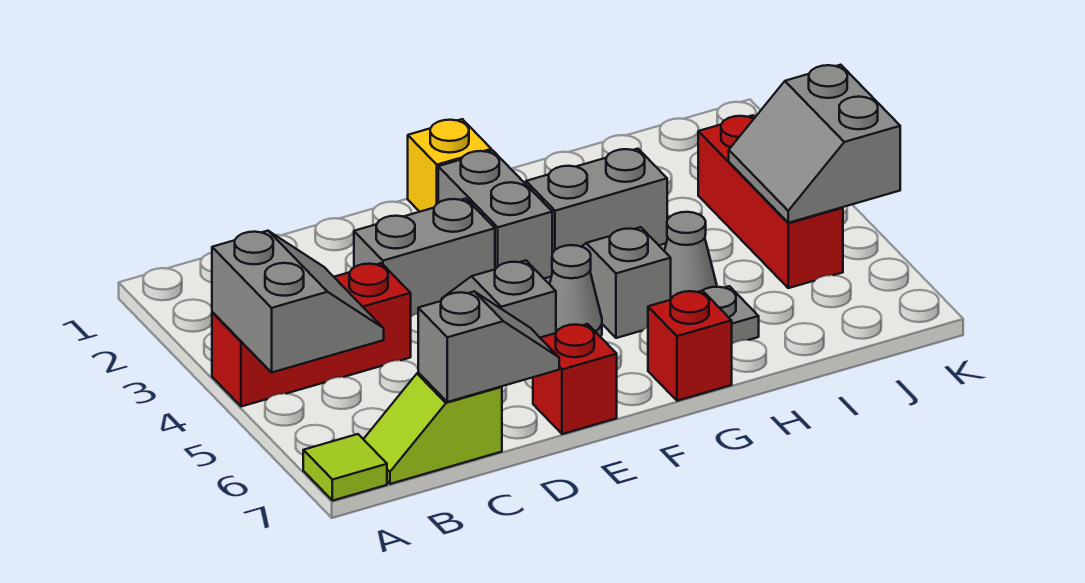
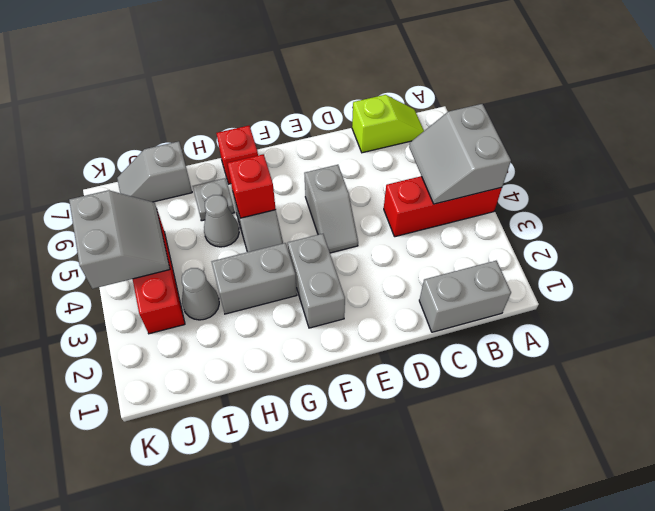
lime 1x1 tile [303,434,387,501] -> none
grey 1x2 slope [418,292,559,402] -> grey 1x2 slope moved to [117,141,192,202]
grey 1x2 brick [354,199,495,316] -> grey 1x2 brick moved to [419,261,511,332]
red 1x1 brick [533,324,617,434] -> red 1x1 brick moved to [228,154,276,218]
yellow 1x1 brick [408,119,491,212] -> none
grey 1x1 cone [550,245,602,337] -> grey 1x1 cone moved to [182,268,219,320]

